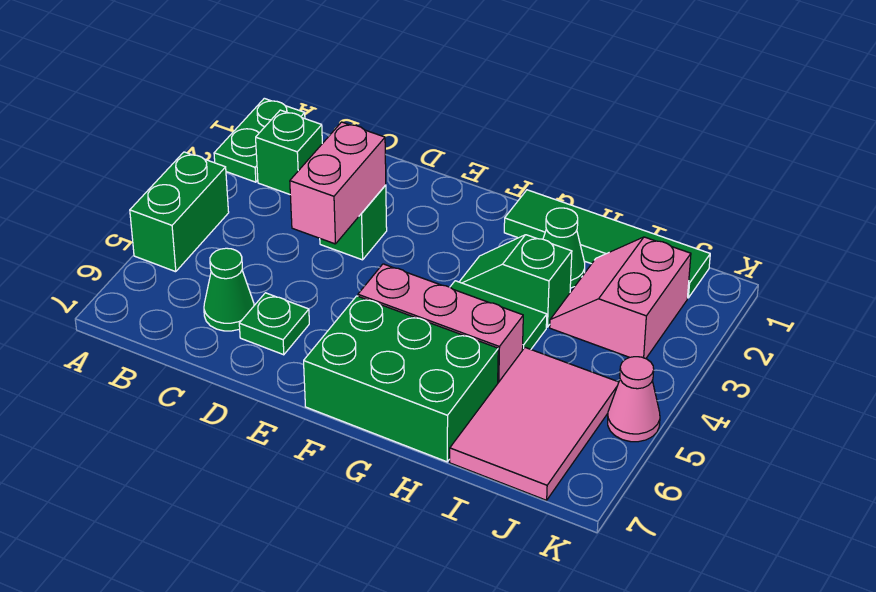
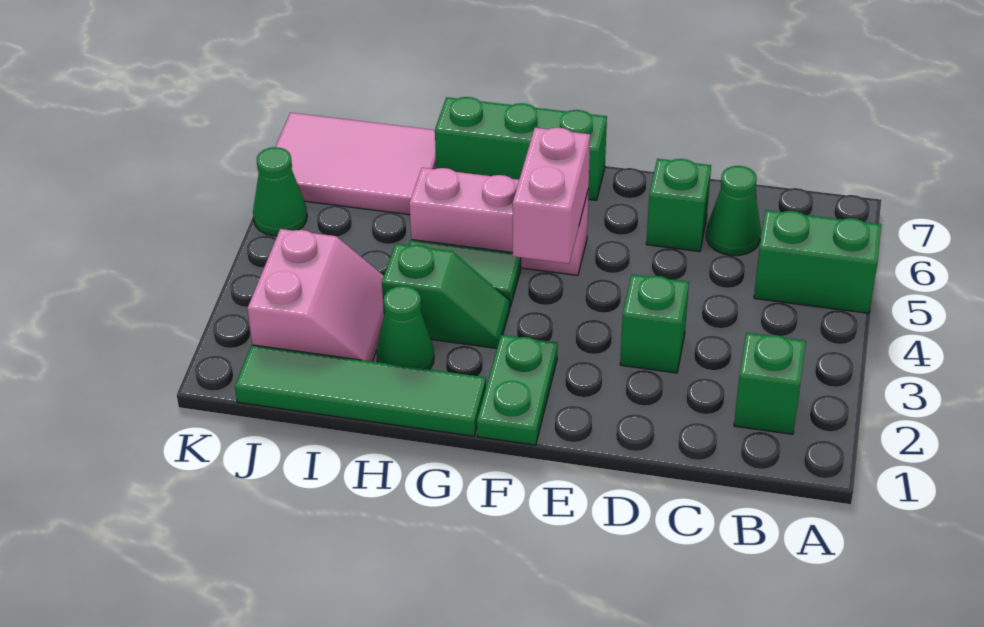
green 1x2 plate [214,98,305,182] -> green 1x2 plate moved to [477,335,558,445]
green 1x2 brick [130,152,229,272] -> green 1x2 brick turned to [754,210,881,313]
pink 1x2 brick [290,122,386,244] -> pink 1x2 brick moved to [513,127,590,264]
green 1x1 plate [239,293,309,355] -> green 1x1 brick [646,159,711,252]
green 2x3 brick [304,296,498,462] -> green 1x3 brick [435,97,607,200]
pink 2x3 tile [450,348,619,500] -> pink 2x3 tile turned to [276,113,436,215]
pink 1x1 cone [608,357,660,442] -> green 1x1 cone [253,147,307,236]

